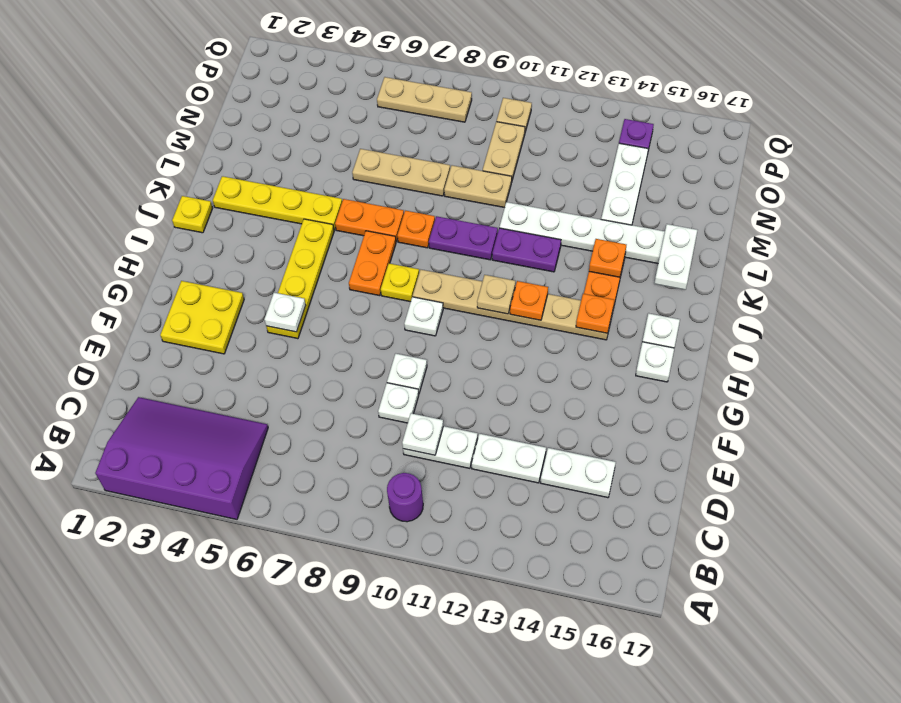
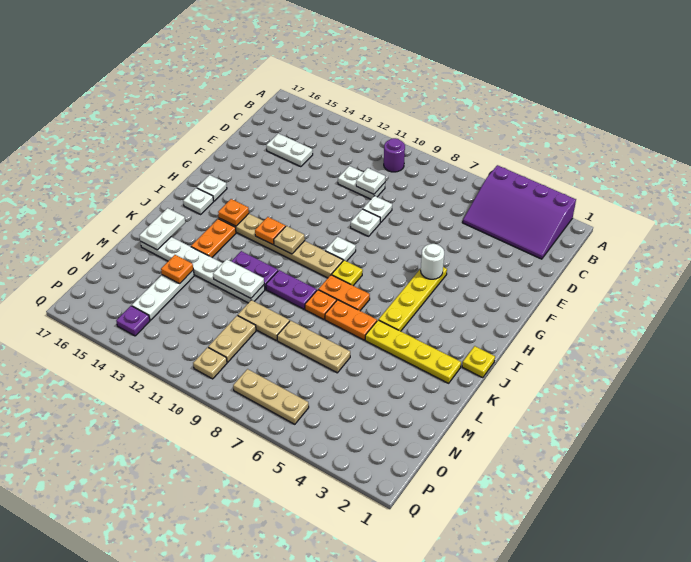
white 1x2 plate [471,434,546,483] -> white 1x2 plate moved to [213,259,264,298]
yellow 2x2 plate [160,281,244,354] -> none
white 1x1 plate [264,293,306,332] -> white 1x1 round brick [421,244,444,279]
orange 1x2 plate [349,231,396,296] -> orange 1x2 plate turned to [318,275,370,311]
orange 1x1 plate [589,239,626,277] -> orange 1x1 plate moved to [161,255,193,284]

